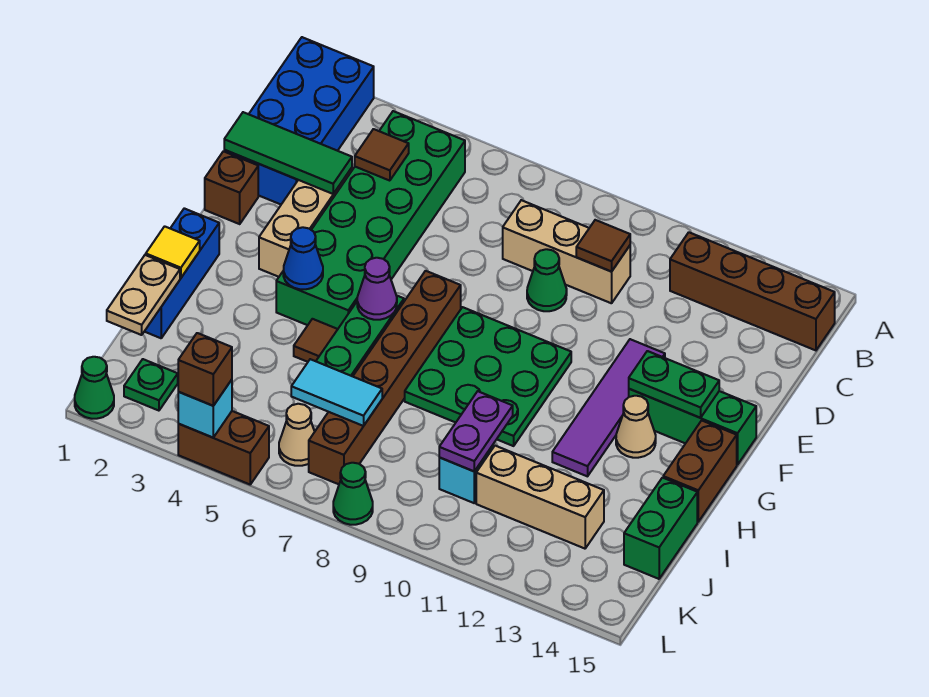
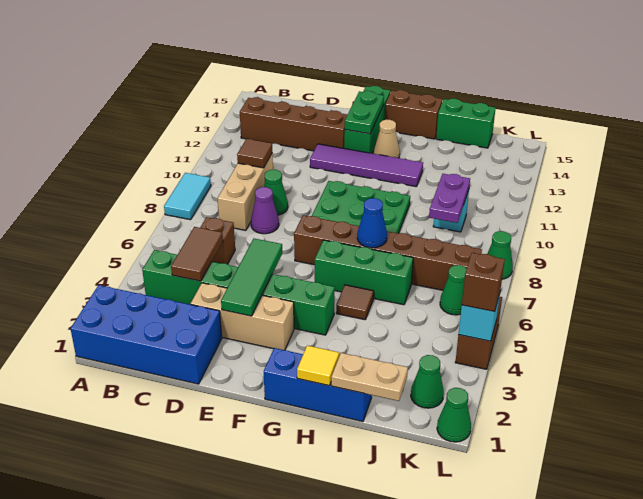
green 2x6 brick [276,111,465,329] -> green 1x6 brick [142,250,335,335]
brown 1x4 brick [670,232,835,350] -> brown 1x4 brick turned to [240,97,347,151]
brown 1x1 tile [355,129,409,181] -> brown 1x2 tile [171,227,223,281]
green 1x3 tile [224,112,352,194] -> green 1x3 tile moved to [221,239,282,316]
brown 1x1 brick [205,151,258,224] -> brown 1x1 brick moved to [200,217,235,264]
blue 1x1 cone [283,227,323,289] -> blue 1x1 cone moved to [357,198,387,248]
purple 1x1 cone [357,258,397,320] -> purple 1x1 cone moved to [251,187,279,234]
purple 1x2 plate [439,391,513,471] -> purple 1x2 plate turned to [429,174,470,223]
cyan 1x2 tile [291,359,382,426] -> cyan 1x2 tile moved to [164,173,211,220]
tan 1x3 brick [476,446,604,549] -> none
green 1x1 plate [124,359,178,411] -> green 1x1 cone [411,355,444,408]
tan 1x1 cone [279,404,315,466] -> green 1x1 cone [440,265,467,315]

